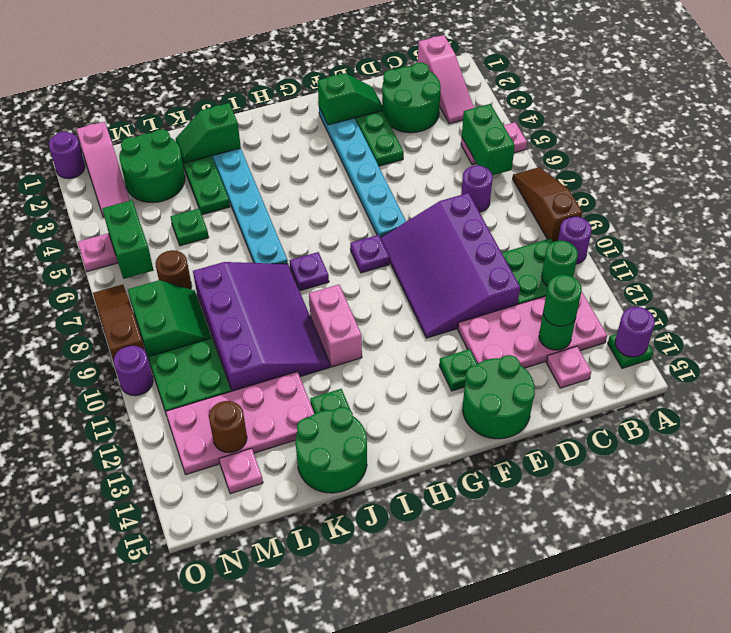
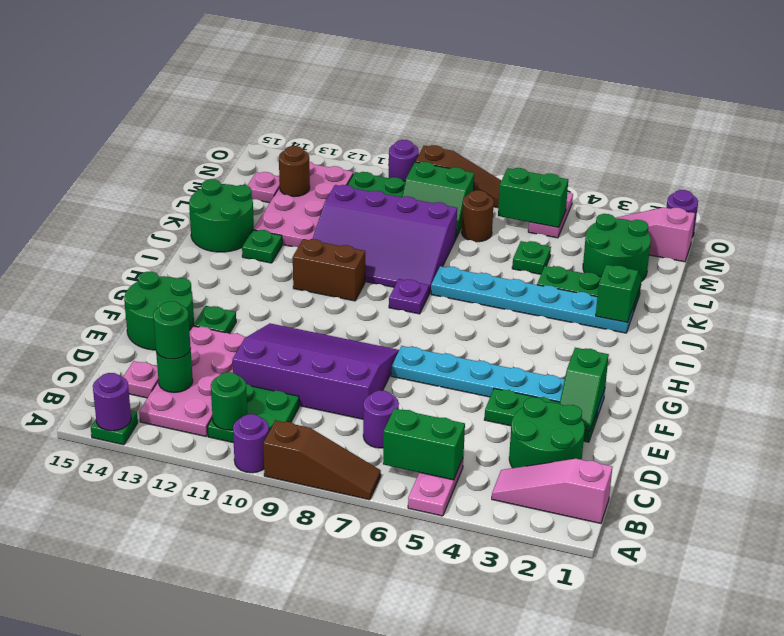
purple 1x1 plate [350,235,390,273] -> none
pink 1x2 brick [309,285,362,367] -> brown 1x2 brick [293,239,365,301]

